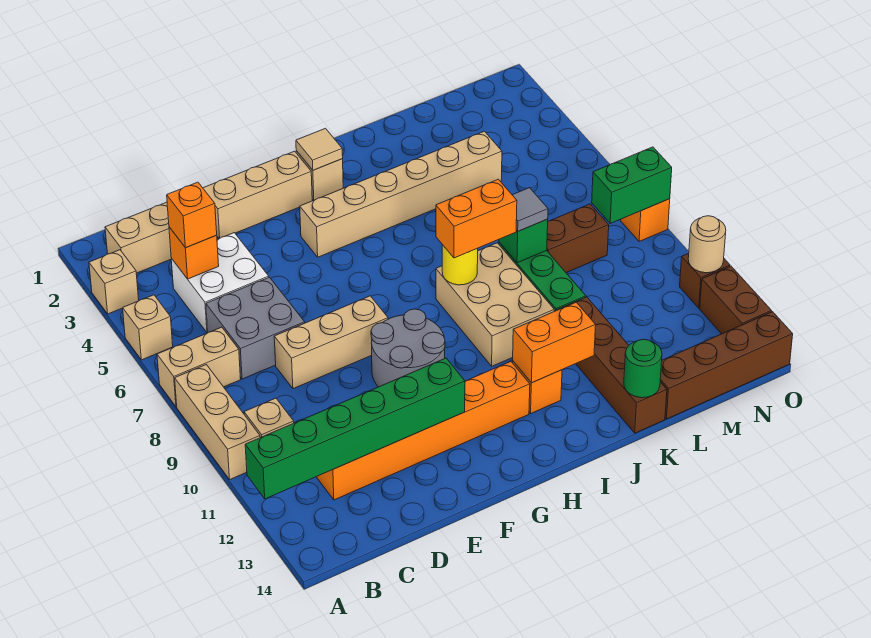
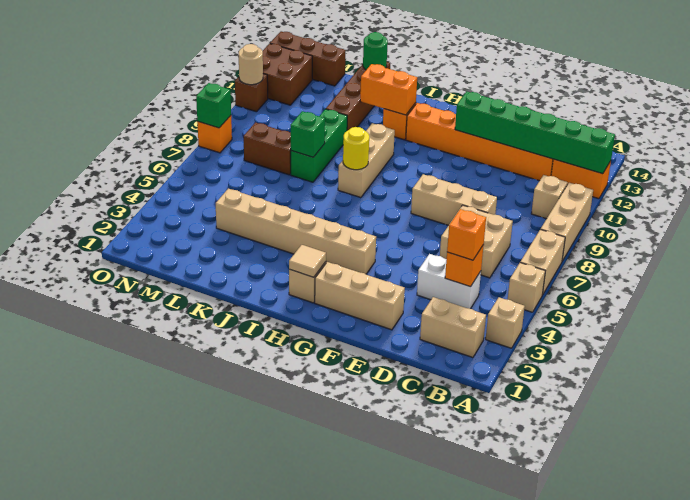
tan 1x2 brick [157,327,241,407] -> tan 1x2 brick turned to [520,229,565,295]
white 2x2 brick [171,233,269,333] -> white 1x2 brick [417,254,481,309]
grey 2x2 brick [206,277,305,379] -> tan 2x2 brick [440,205,513,278]
grey 2x2 round brick [371,309,445,387] -> none
tan 2x3 brick [436,243,554,366] -> tan 1x3 brick [338,123,395,198]
orange 1x2 brick [436,179,517,258] -> orange 1x2 brick moved to [551,159,611,199]
grey 1x1 tile [513,188,548,231] -> none
brown 1x4 brick [660,312,793,419] -> brown 1x3 brick [270,31,346,86]
green 1x2 brick [592,147,672,223] -> green 1x1 brick [196,83,231,128]
brown 1x2 brick [700,266,772,334] -> brown 2x2 brick [263,44,312,105]

